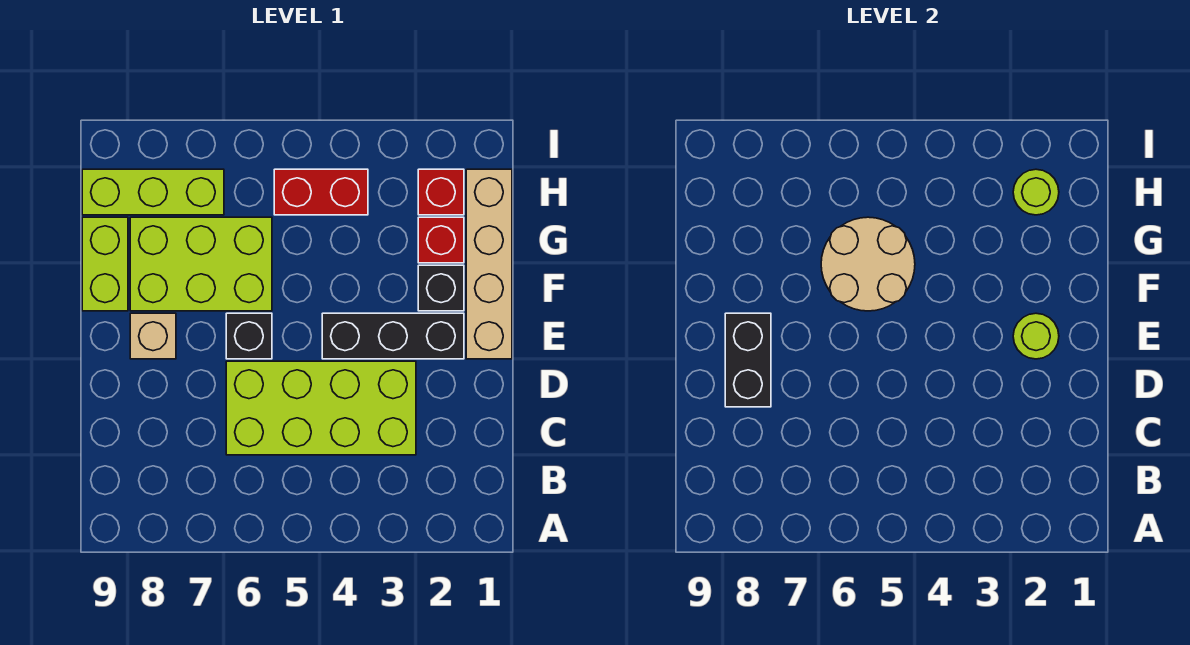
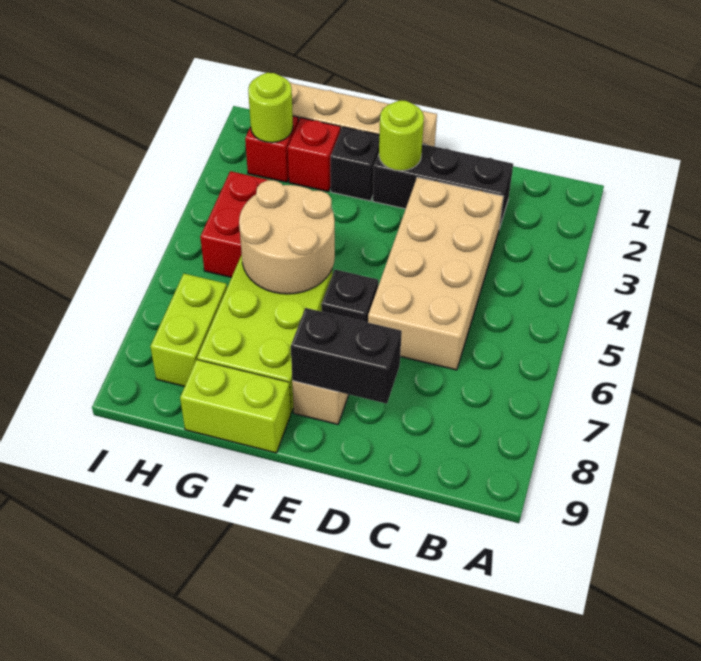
lime 2x4 brick [226,361,416,455] -> tan 2x4 brick [368,177,504,370]
black 1x3 brick [322,313,464,359] -> black 1x3 brick turned to [373,144,513,229]
lime 1x3 brick [82,169,224,215] -> lime 1x2 brick [150,274,227,386]

